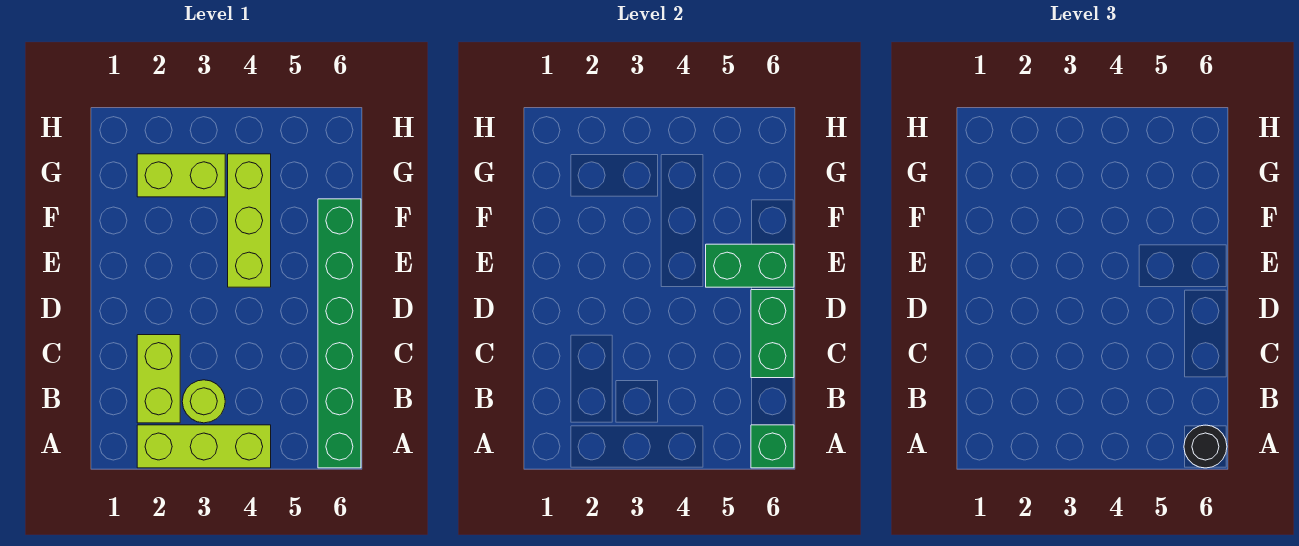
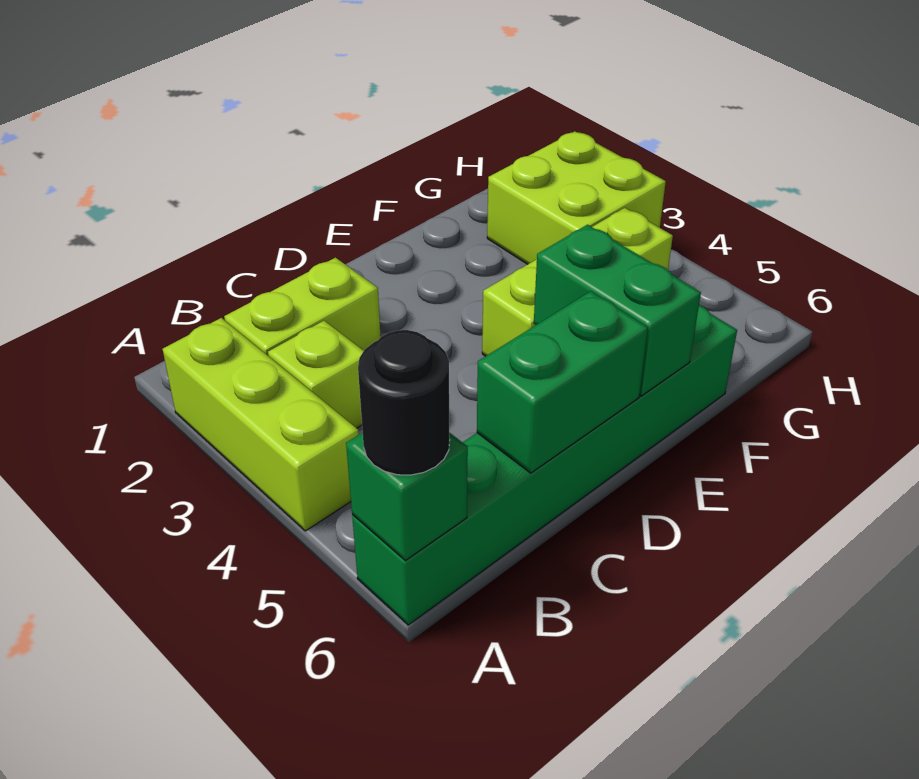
lime 1x1 round brick [182,380,225,423] -> lime 1x1 brick [268,321,364,428]
lime 1x2 brick [137,154,225,197] -> lime 2x2 brick [487,131,666,264]

